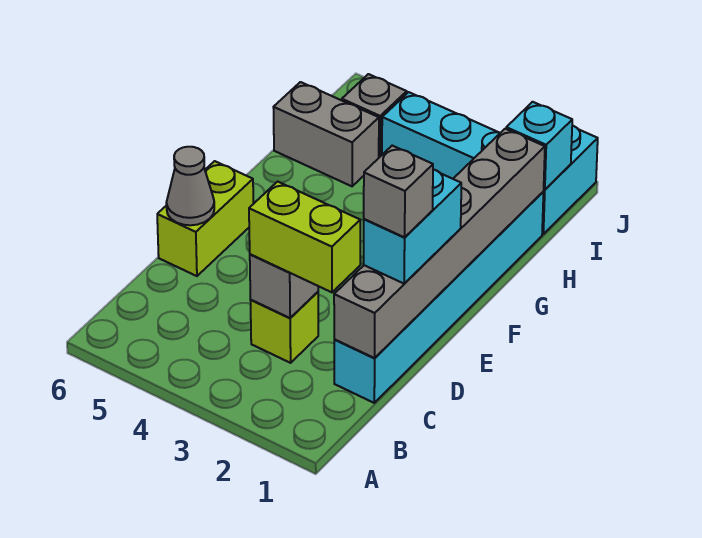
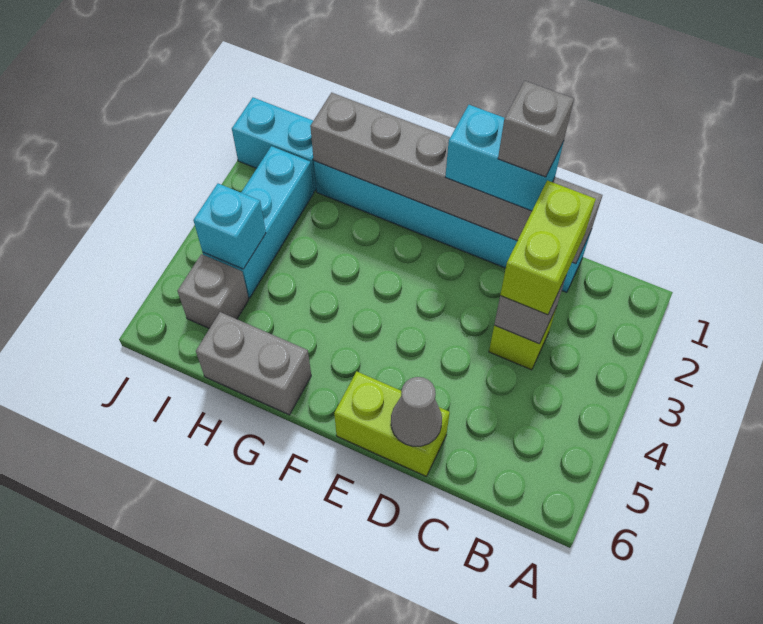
grey 1x2 brick [273,82,379,186] -> grey 1x2 brick turned to [196,312,311,415]
cyan 1x1 brick [506,102,572,190] -> cyan 1x1 brick moved to [193,184,266,269]

